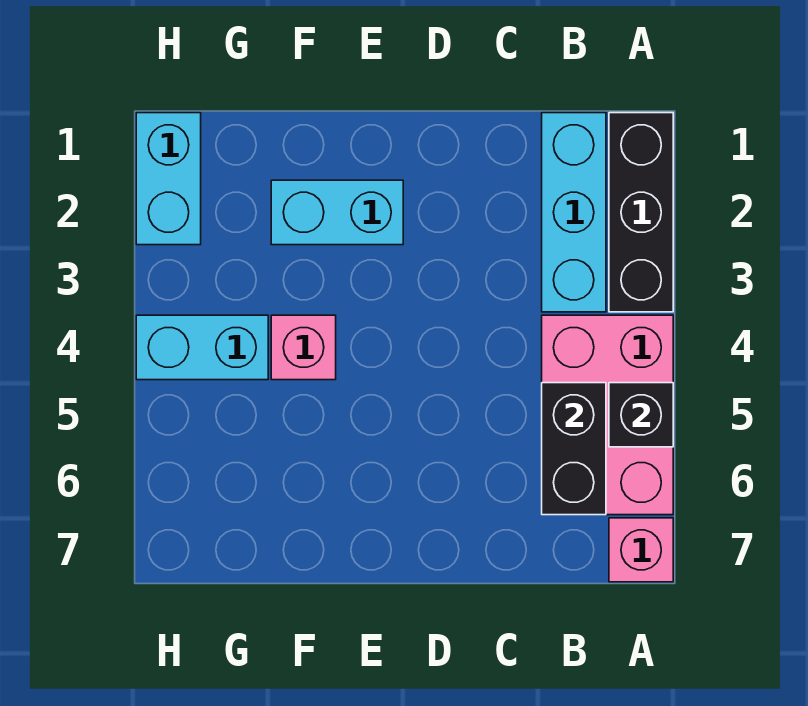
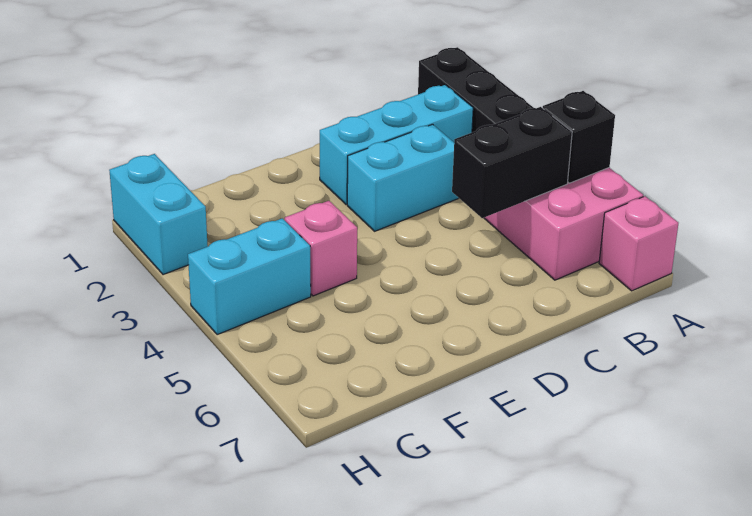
cyan 1x3 brick [542,113,606,312] -> cyan 1x3 brick turned to [320,85,473,204]
black 1x2 brick [542,383,606,515] -> black 1x2 brick turned to [452,107,572,218]
cyan 1x2 brick [271,180,403,245] -> cyan 1x2 brick moved to [347,124,458,231]

